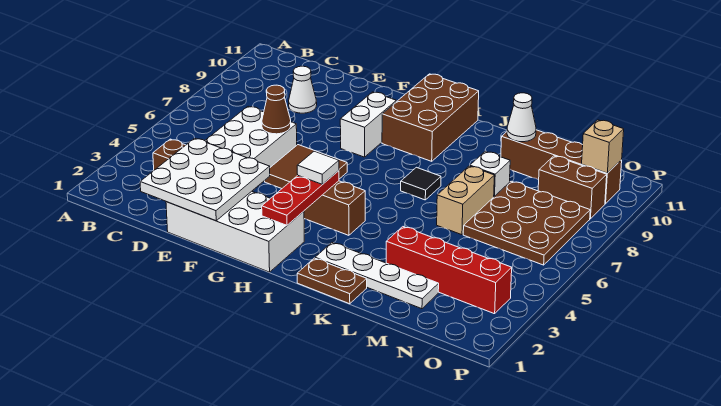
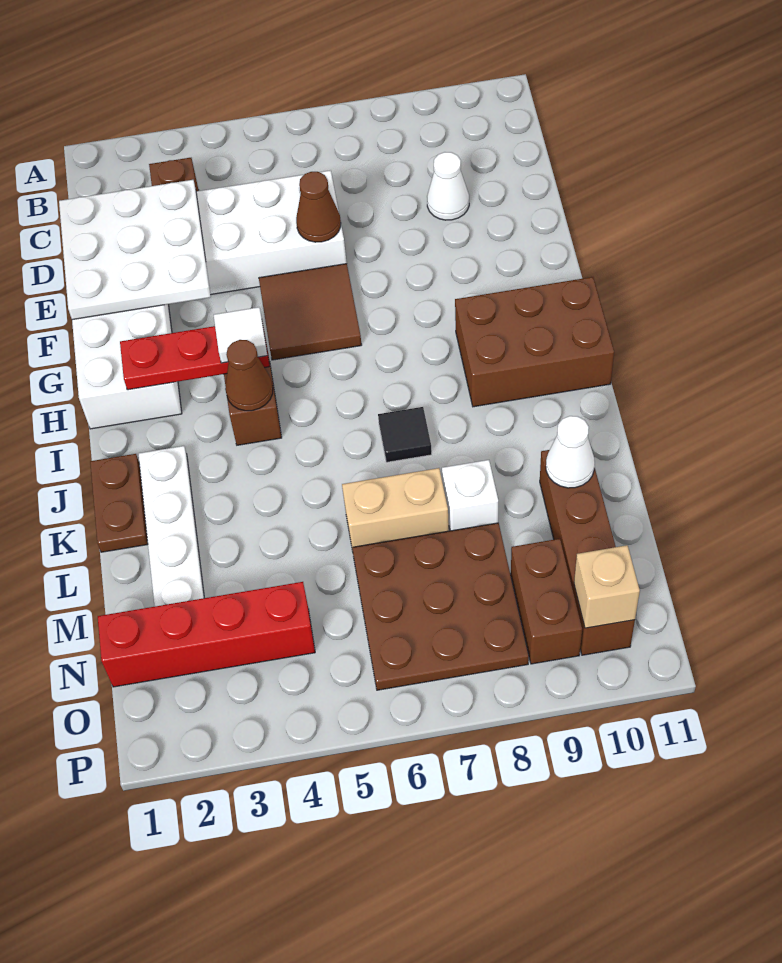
white 1x2 brick [340,92,396,157] -> none
none -> brown 1x1 cone [225,340,273,411]
red 1x4 brick [386,227,512,314] -> red 1x4 brick turned to [98,582,315,687]

